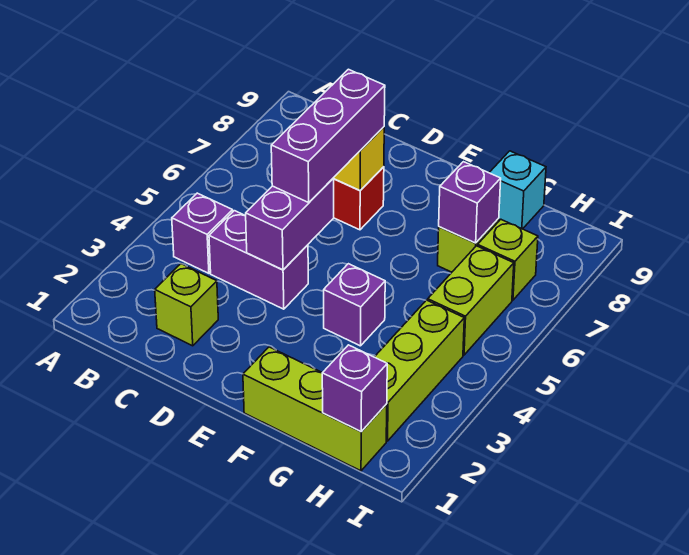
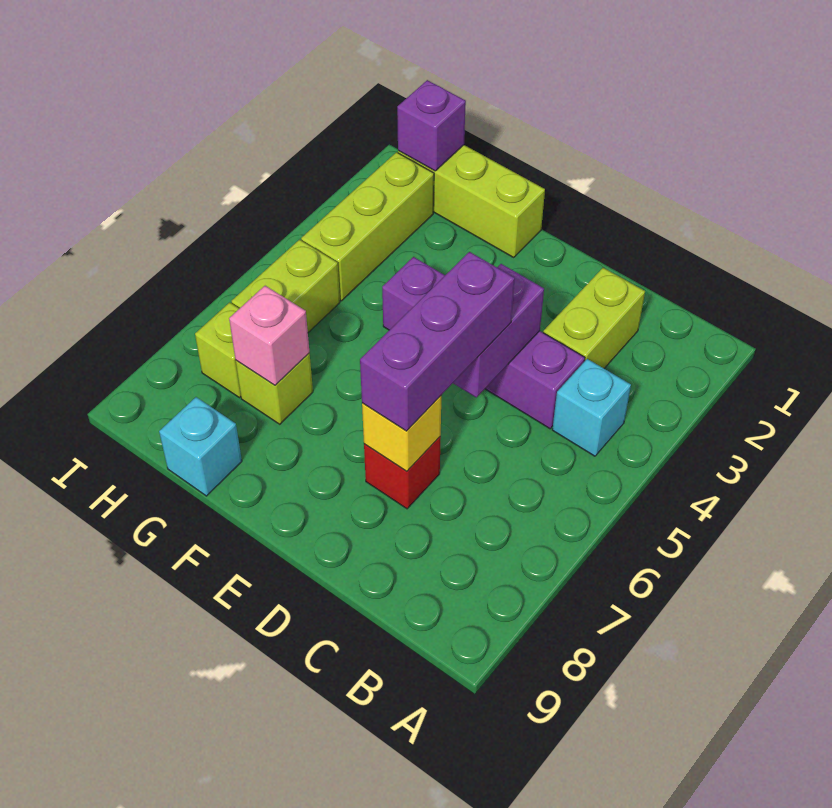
purple 1x1 brick [172,193,233,273] -> cyan 1x1 brick [552,359,631,456]
lime 1x1 brick [155,264,218,346] -> lime 1x2 brick [543,268,645,368]
purple 1x1 brick [439,162,501,243] -> pink 1x1 brick [229,286,310,385]

